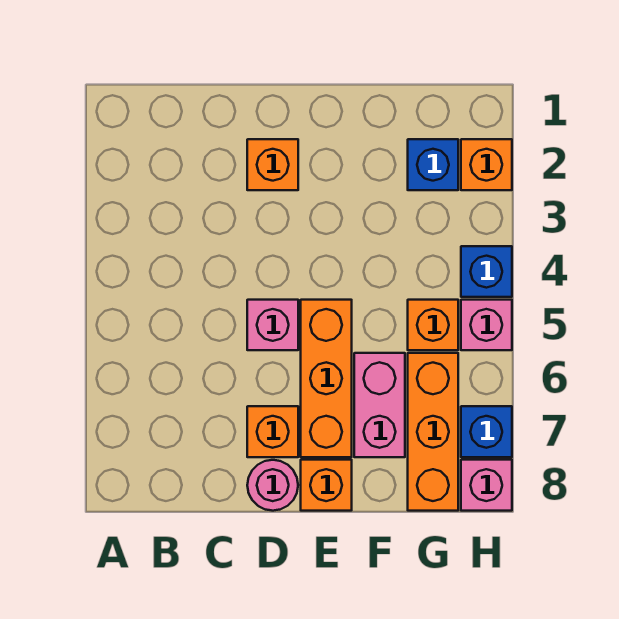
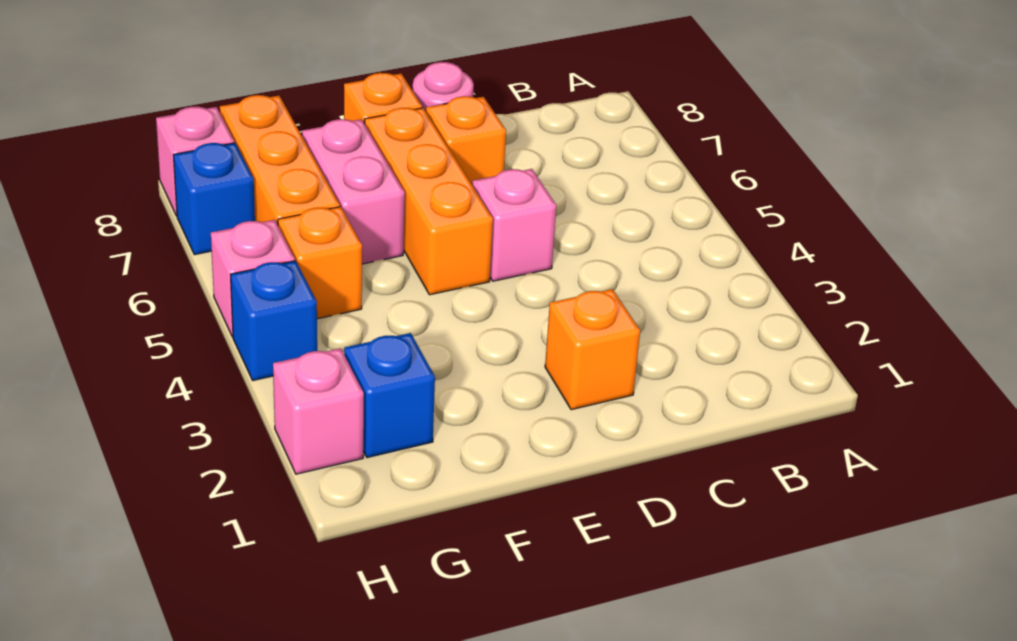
orange 1x1 brick [461,139,512,190] -> pink 1x1 brick [273,348,364,474]

